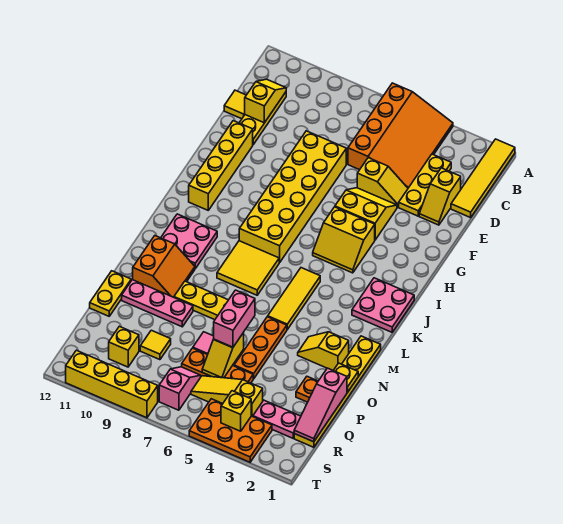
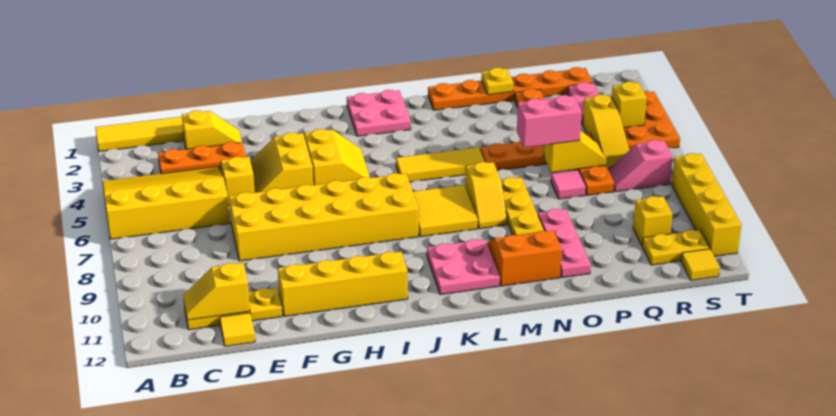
orange 3x4 slope [348,83,453,188] -> yellow 3x4 slope [103,167,230,239]
yellow 1x3 plate [399,154,451,216] -> orange 1x3 plate [158,142,246,174]
yellow 1x6 plate [294,336,381,447] -> orange 1x6 plate [428,67,593,110]
yellow 1x2 slope [298,332,349,370] -> yellow 1x2 slope moved to [466,162,507,229]
yellow 1x2 plate [90,271,131,316] -> yellow 1x2 plate moved to [642,230,710,265]
pink 1x3 slope [294,368,347,442] -> none
yellow 1x1 tile [140,330,171,360] -> yellow 1x1 tile moved to [681,249,720,280]

